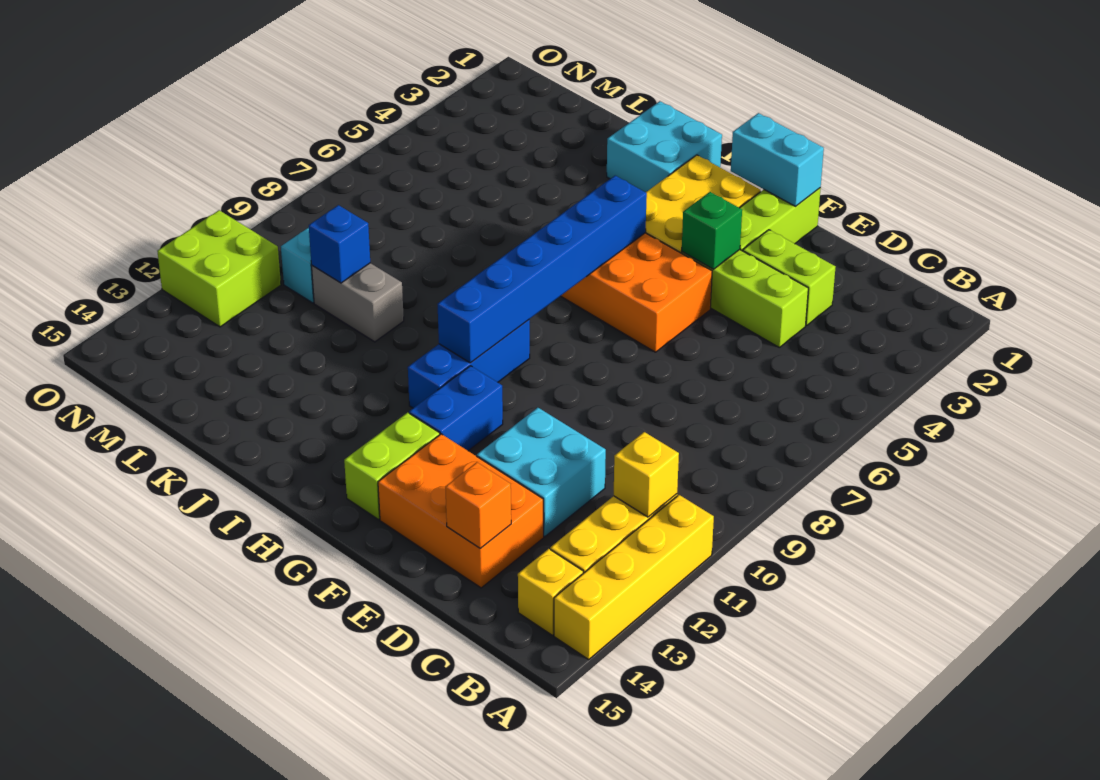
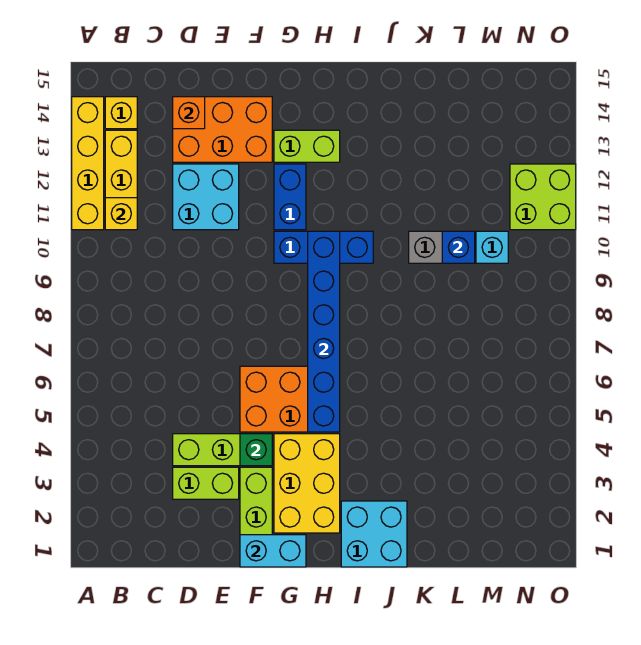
lime 1x2 brick [344,412,440,519] -> lime 1x2 brick turned to [274,130,340,162]
blue 1x3 brick [408,320,530,408] -> blue 1x3 brick turned to [274,231,373,263]

